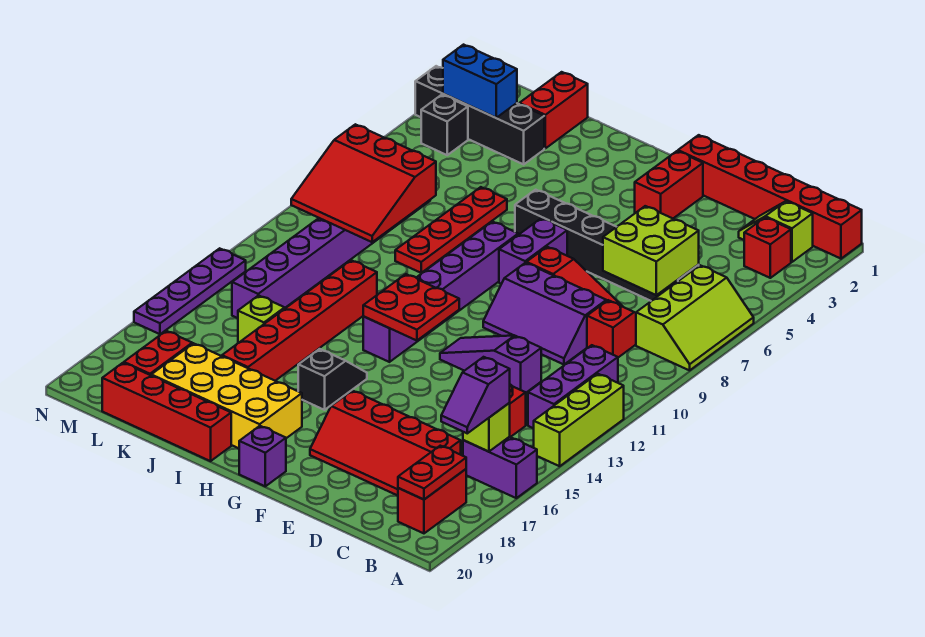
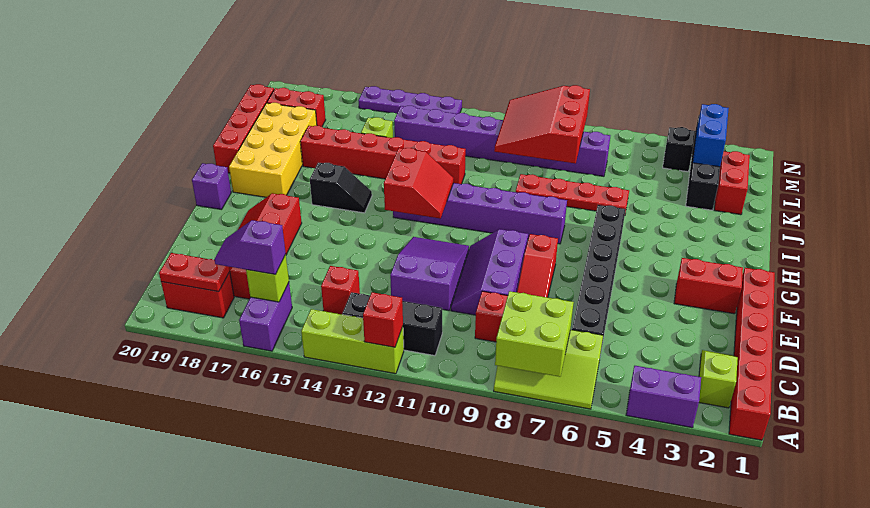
red 1x1 brick [744,218,791,278] -> red 1x1 brick moved to [363,292,403,347]
purple 1x3 brick [528,345,618,428] -> black 1x3 brick [342,292,442,356]
lime 2x2 brick [603,206,699,295] -> lime 2x2 brick moved to [495,291,574,377]
purple 1x3 slope [440,335,541,393] -> purple 2x3 slope [390,237,469,311]
purple 1x2 brick [499,218,567,284] -> purple 1x2 brick moved to [626,366,701,428]
red 2x2 plate [363,274,459,341] -> red 2x2 slope [384,148,454,219]
red 1x2 brick [519,72,588,148] -> red 1x2 brick turned to [714,151,750,215]

